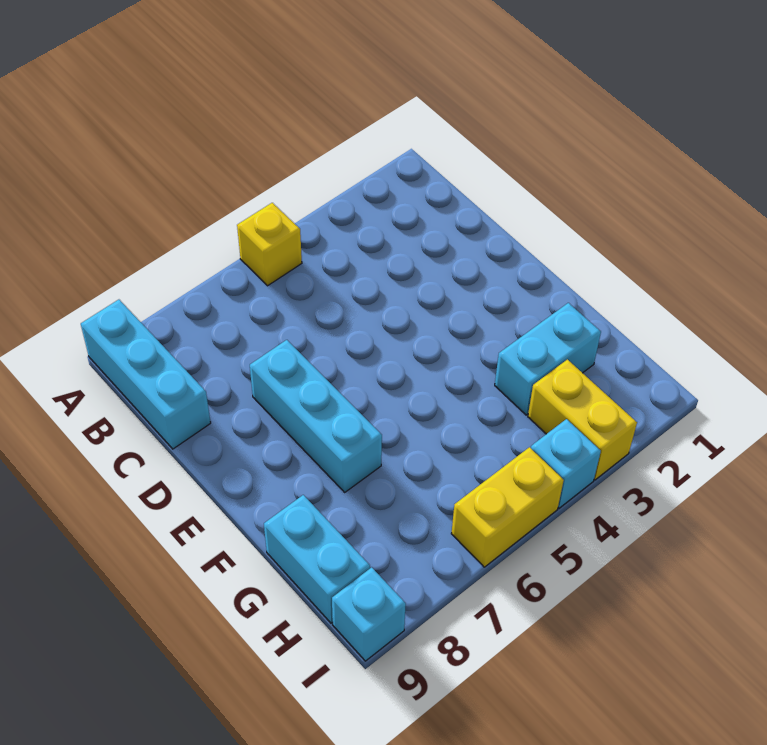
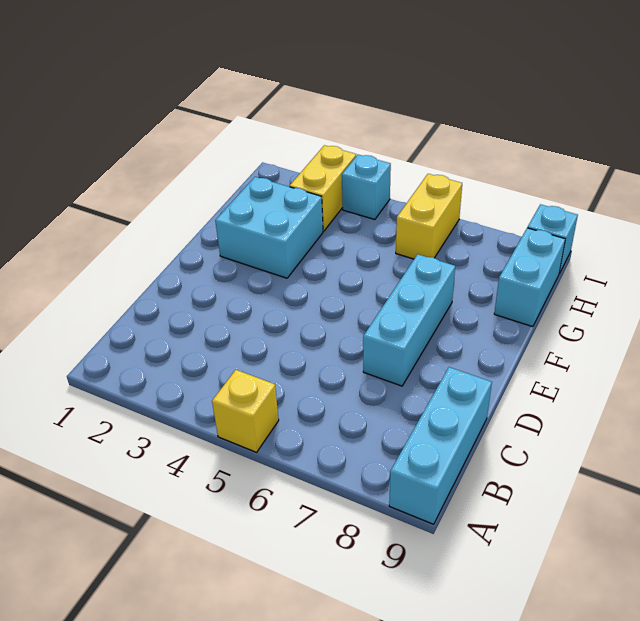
cyan 1x2 brick [495,303,601,415] -> cyan 2x2 brick [215,177,323,278]
yellow 1x2 brick [451,447,564,567] -> yellow 1x2 brick turned to [396,174,462,259]

